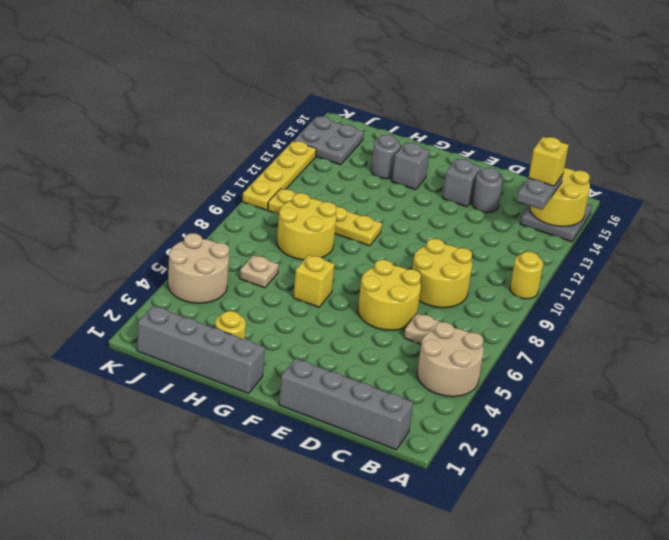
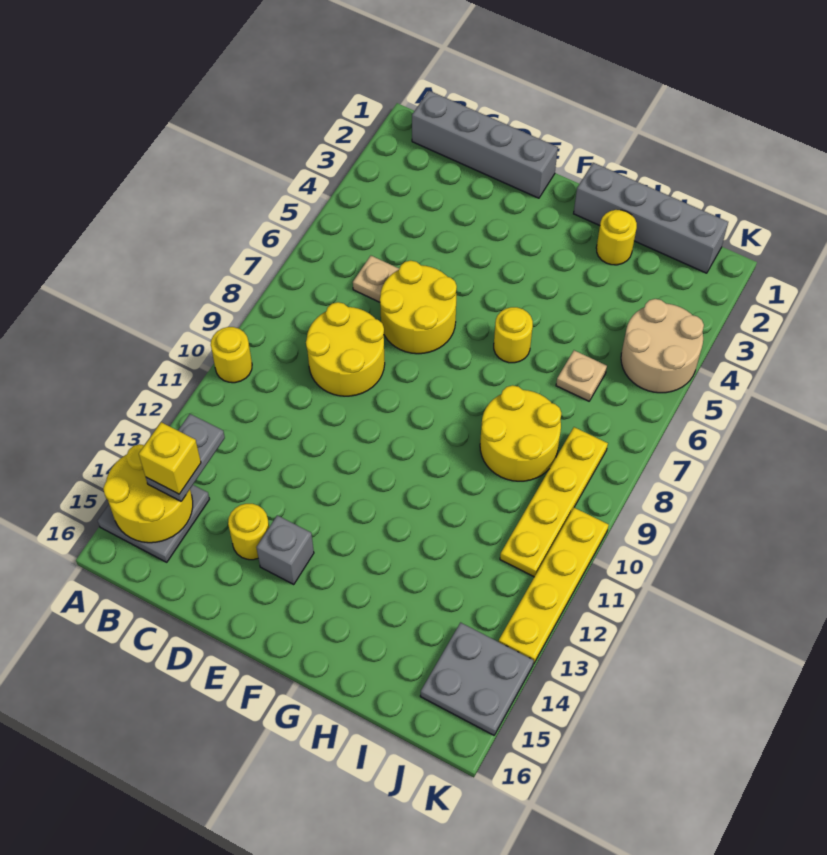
tan 2x2 round brick [417,322,484,397] -> none
grey 1x1 round brick [472,168,503,213] -> yellow 1x1 round brick [228,504,269,560]
yellow 1x1 brick [293,255,335,307] -> yellow 1x1 round brick [494,307,533,363]
yellow 1x4 plate [268,189,382,246] -> yellow 1x4 plate turned to [500,427,608,577]
grey 1x1 brick [392,142,430,190] -> none
grey 1x1 round brick [371,135,400,179] -> none

